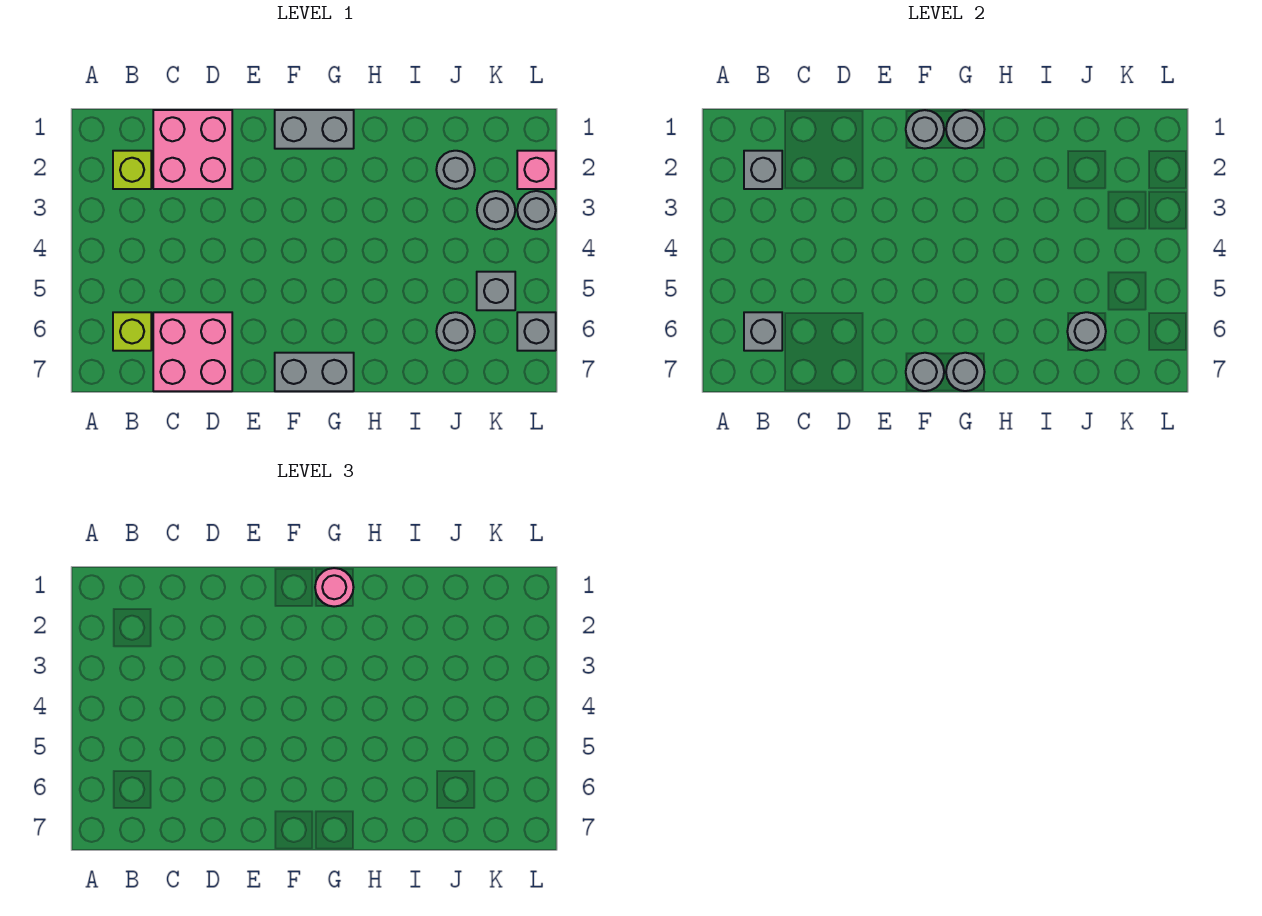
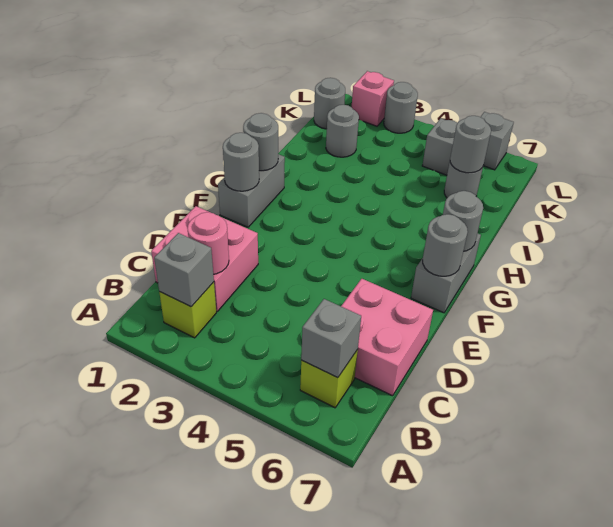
pink 1x1 round brick [315,568,354,607] -> pink 1x1 round brick moved to [187,212,229,274]
grey 1x1 round brick [477,191,515,229] -> grey 1x1 round brick moved to [314,78,345,129]

